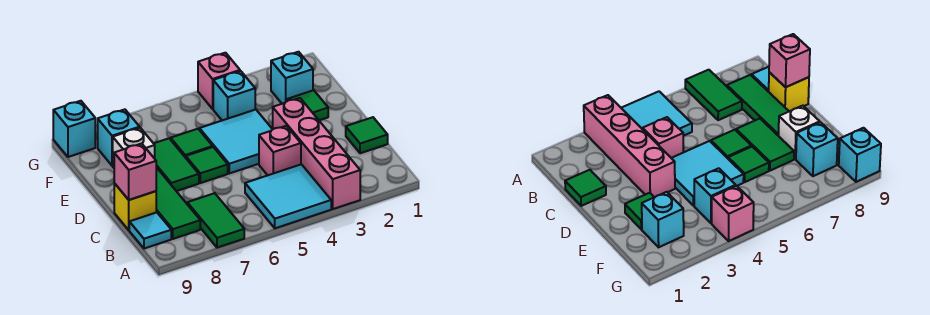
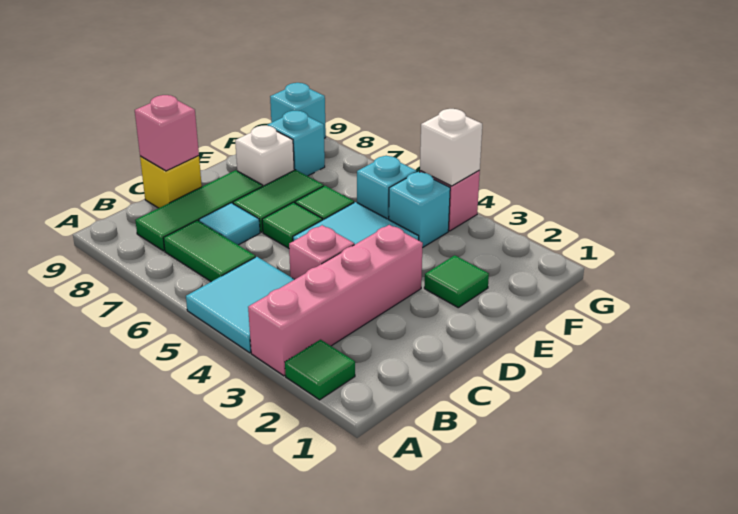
green 1x2 tile [187,193,244,248] -> green 1x2 tile turned to [163,220,255,282]
cyan 1x1 tile [129,212,171,249] -> cyan 1x1 tile moved to [199,203,260,245]
green 1x1 tile [346,117,388,153] -> green 1x1 tile moved to [285,340,355,400]
cyan 1x1 brick [271,52,313,104] -> cyan 1x1 brick moved to [357,156,417,219]
none -> white 1x1 brick [420,109,482,186]

